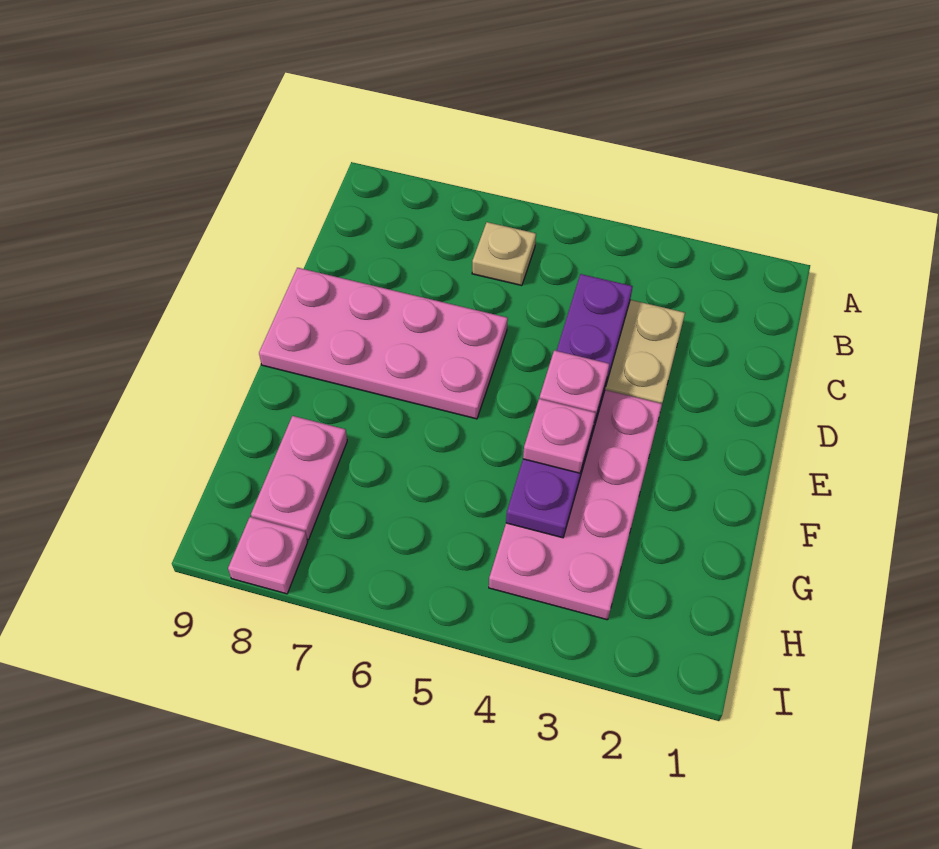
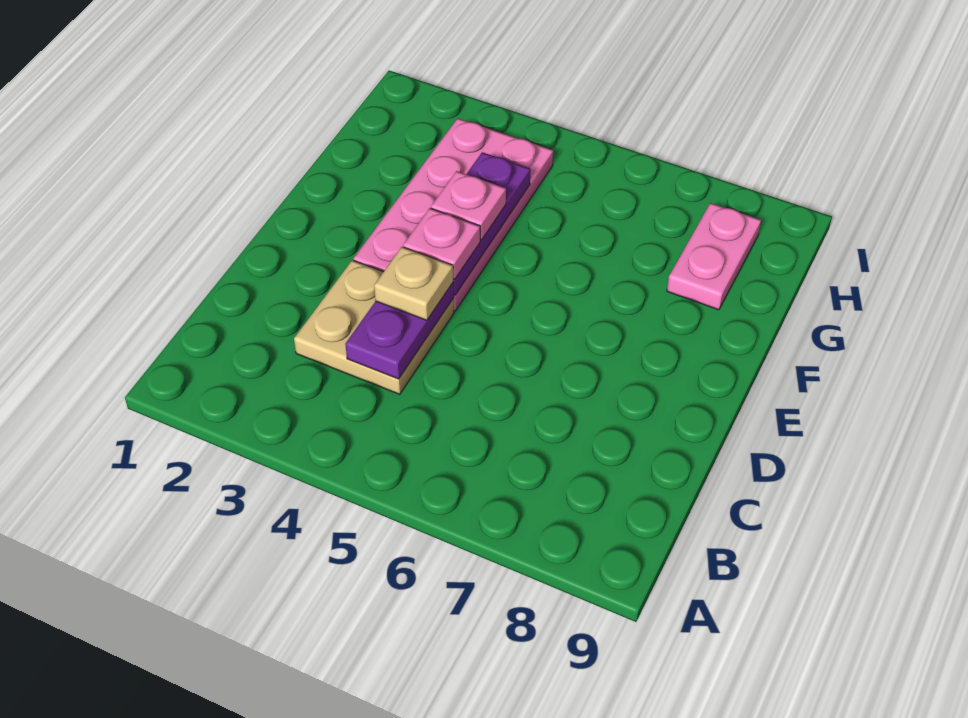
tan 1x1 plate [472,222,536,286] -> tan 1x1 plate moved to [374,247,453,320]
pink 2x4 plate [259,268,508,419] -> none
pink 1x1 plate [228,517,308,594] -> none

